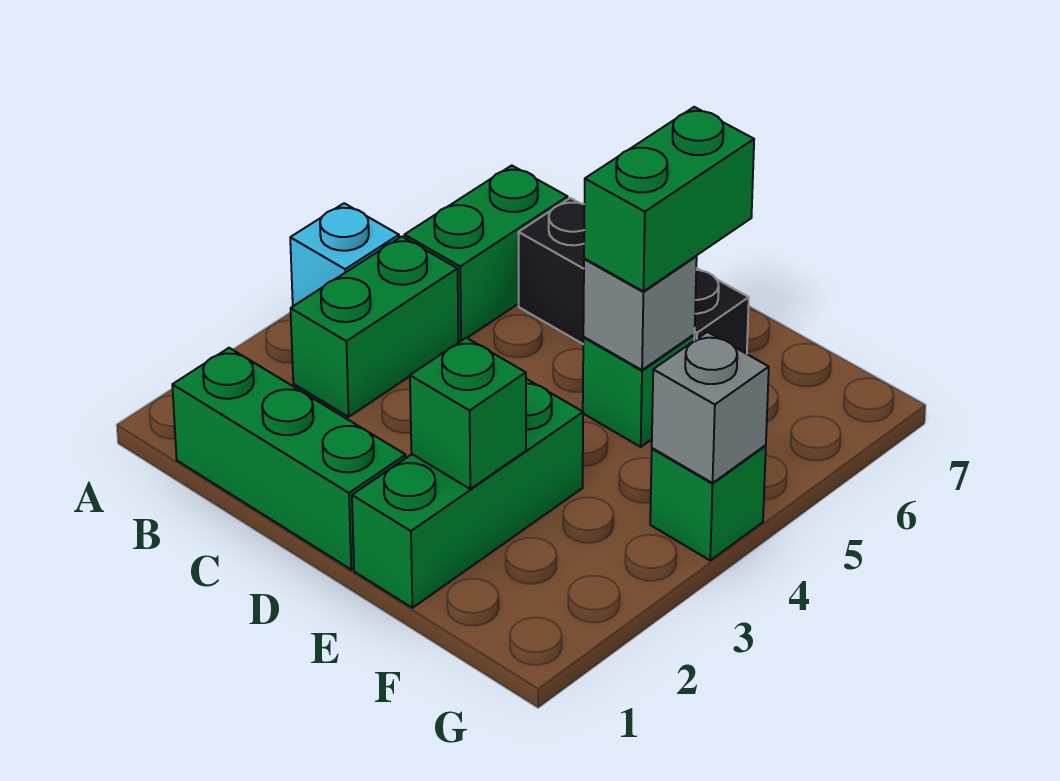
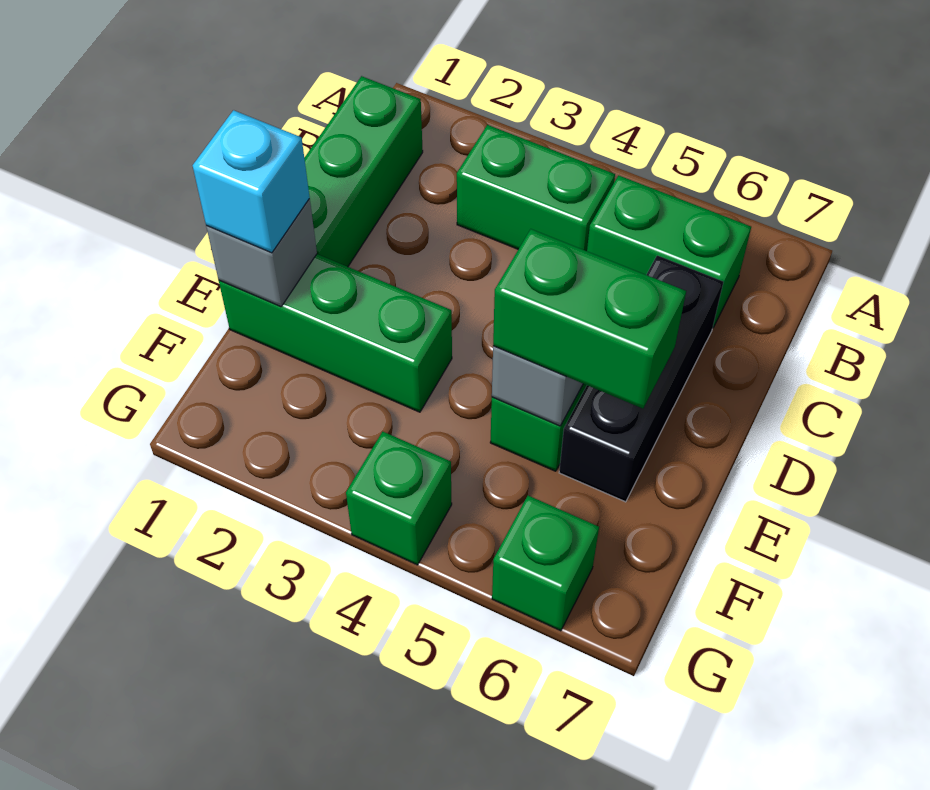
cyan 1x1 brick [290,203,399,306] -> cyan 1x1 brick moved to [193,110,310,253]
green 1x1 brick [410,338,526,489] -> green 1x1 brick moved to [492,496,599,631]
grey 1x1 brick [652,332,769,483] -> grey 1x1 brick moved to [206,199,317,307]

